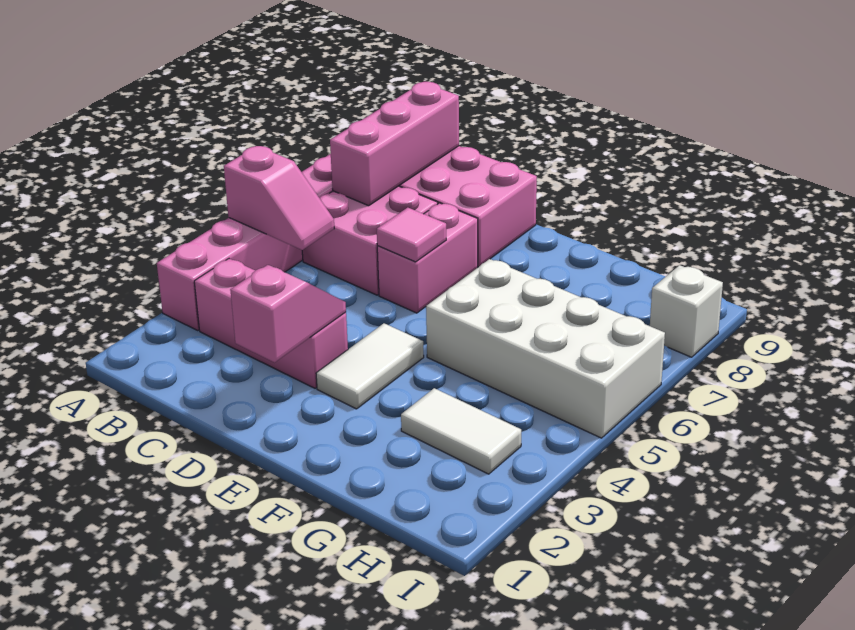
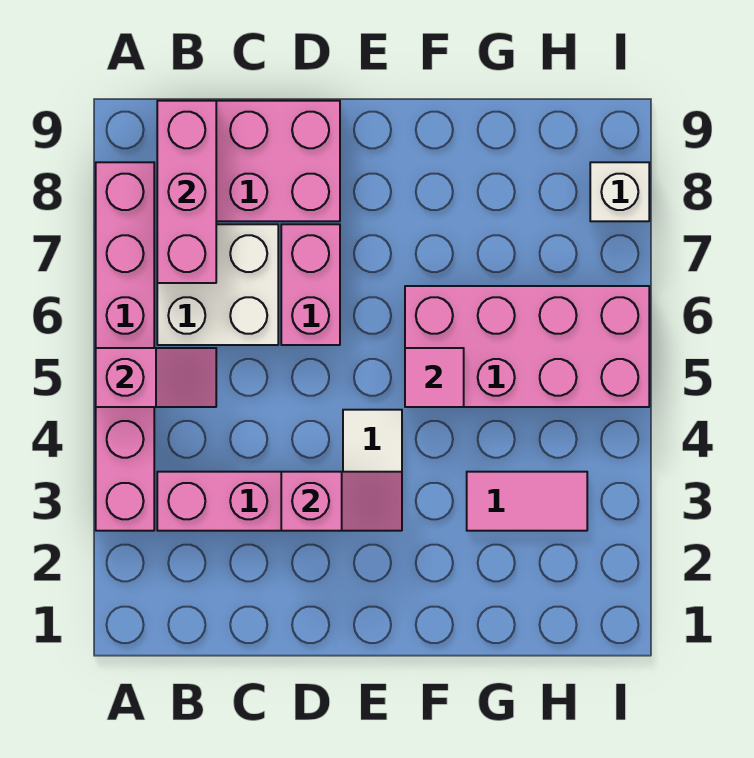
pink 2x2 brick [302,186,438,295] -> white 2x2 brick [157,224,278,345]
pink 1x2 slope [230,265,346,362] -> pink 1x2 slope turned to [281,472,402,531]
pink 1x1 tile [377,208,446,262] -> pink 1x1 tile moved to [405,348,464,407]
white 2x4 brick [426,259,665,438] -> pink 2x4 brick [405,286,649,407]
white 1x2 tile [401,388,521,474] -> pink 1x2 tile [467,472,587,531]

